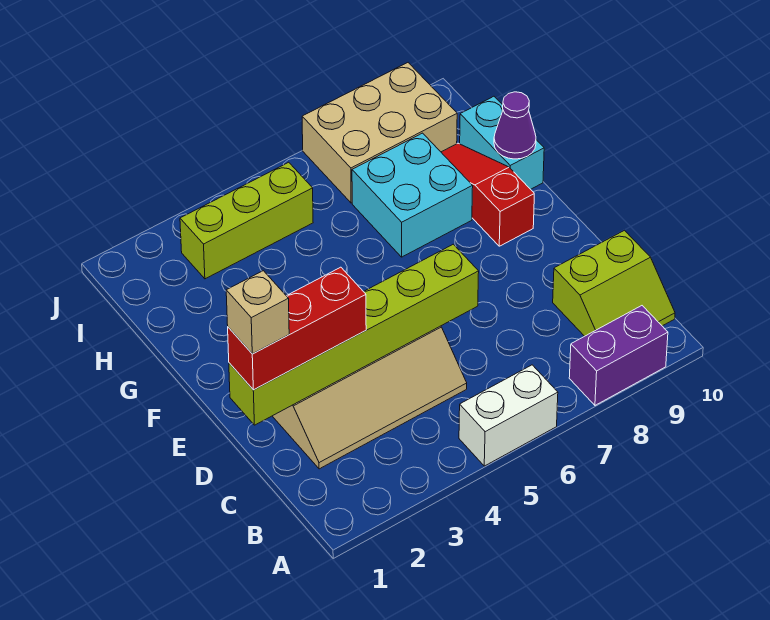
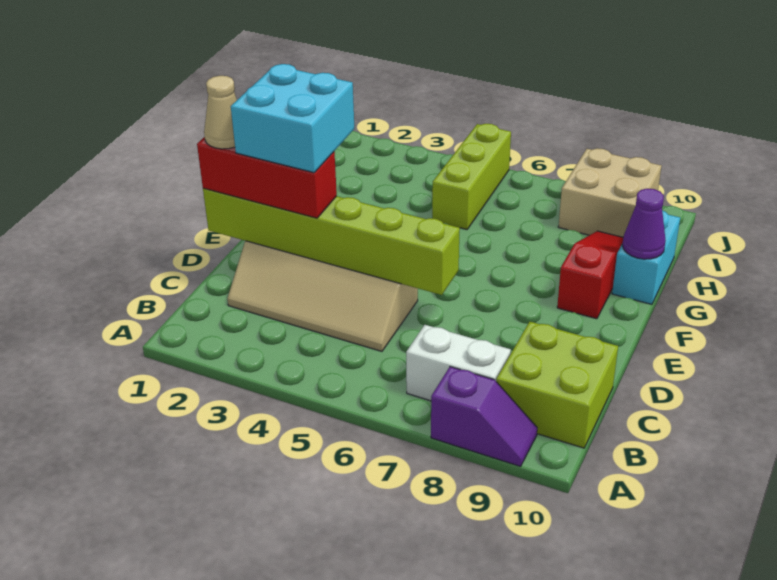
white 1x2 brick [459,365,558,466] -> white 1x2 brick moved to [406,325,511,401]
purple 1x2 brick [569,306,668,405] -> purple 1x2 slope [431,367,537,466]
lime 2x2 slope [553,230,675,336] -> lime 2x2 brick [496,322,618,448]
tan 1x1 brick [226,271,289,354] -> tan 1x1 cone [204,76,237,149]
cyan 2x2 brick [352,133,473,257] -> cyan 2x2 brick moved to [231,64,354,173]
lime 1x3 brick [180,162,313,279] -> lime 1x3 brick turned to [432,124,511,230]
tan 2x3 brick [302,63,457,203] -> tan 2x2 brick [558,148,662,237]

